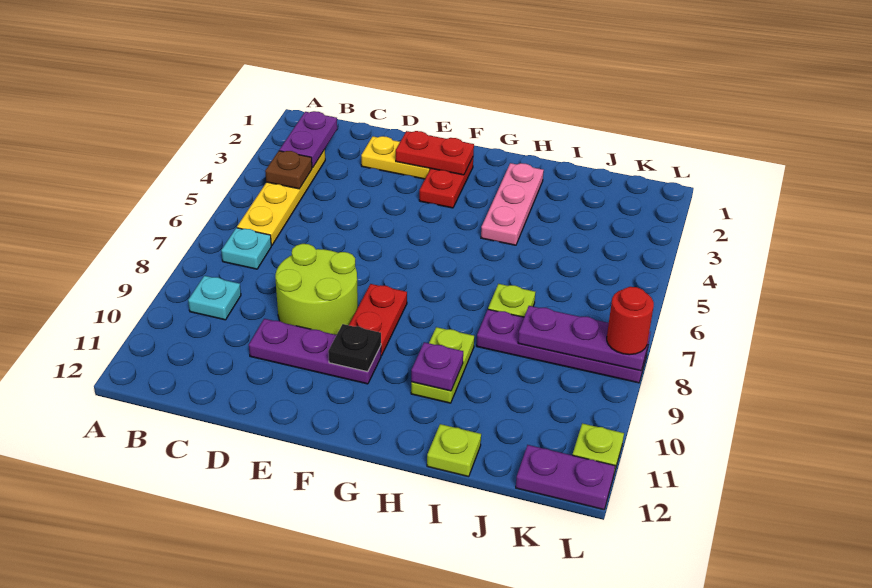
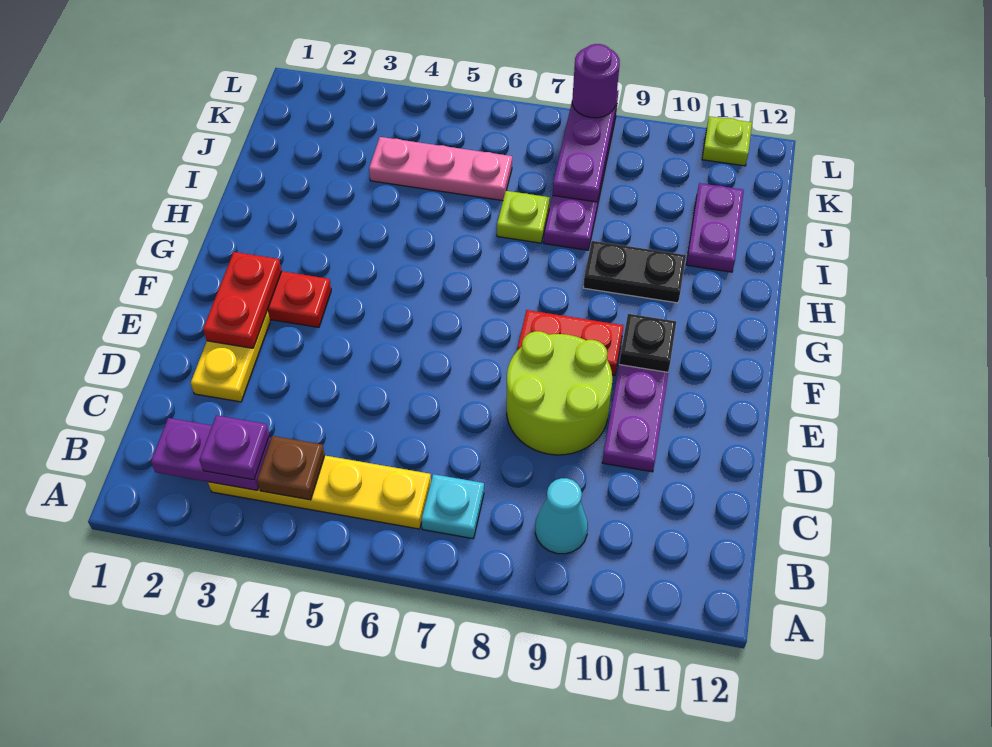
cyan 1x1 plate [188,276,241,320] -> cyan 1x1 cone [535,478,588,554]
pink 1x3 plate [481,163,544,245] -> pink 1x3 plate moved to [369,137,512,201]
lime 1x2 plate [411,327,474,403] -> black 1x2 plate [583,241,686,303]
purple 1x1 plate [411,342,463,391] -> purple 1x1 plate moved to [200,415,270,480]
lime 1x1 plate [427,424,481,477] -> none
purple 1x2 plate [516,445,615,510] -> purple 1x2 plate moved to [686,183,744,272]
red 1x1 round brick [607,287,654,355] -> purple 1x1 round brick [572,44,620,118]

